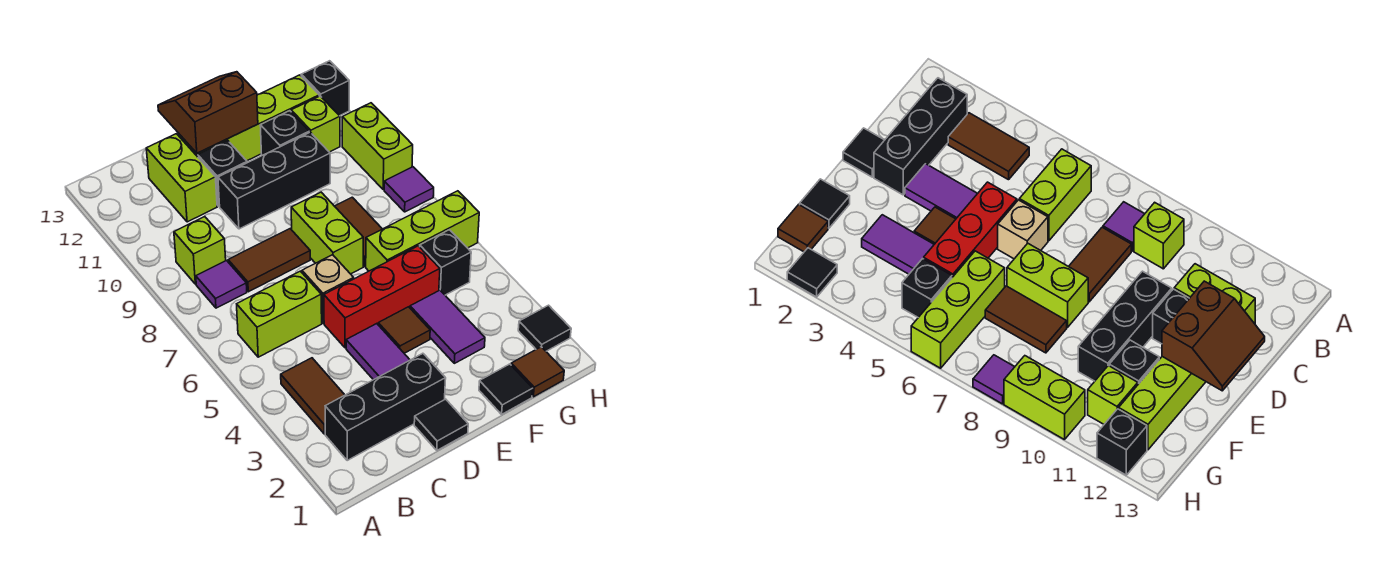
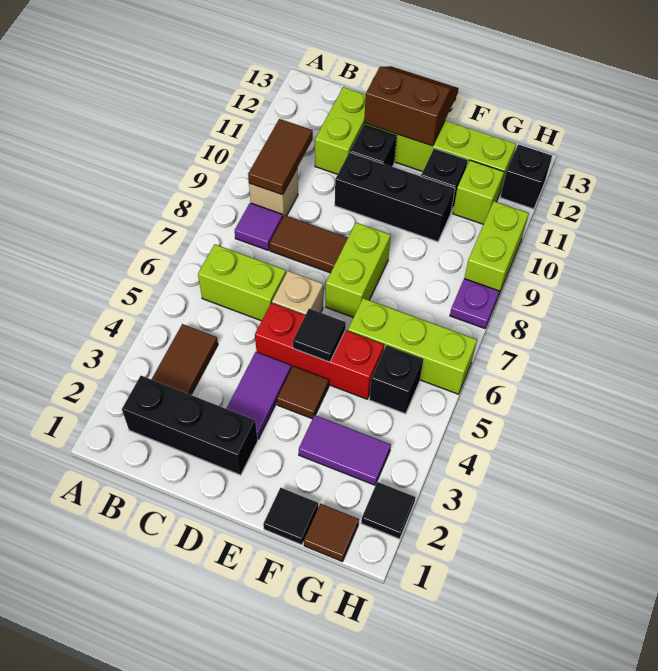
lime 1x1 brick [174,216,226,284] -> tan 1x1 brick [249,169,298,217]
black 1x1 tile [414,399,468,450] -> black 1x1 tile moved to [293,309,346,362]
purple 1x2 tile [410,290,485,363] -> purple 1x2 tile turned to [299,415,391,485]
brown 1x2 tile [335,197,382,266] -> brown 1x2 tile moved to [248,119,313,195]
purple 1x1 tile [384,167,434,212] -> purple 1x1 plate [450,279,499,329]

